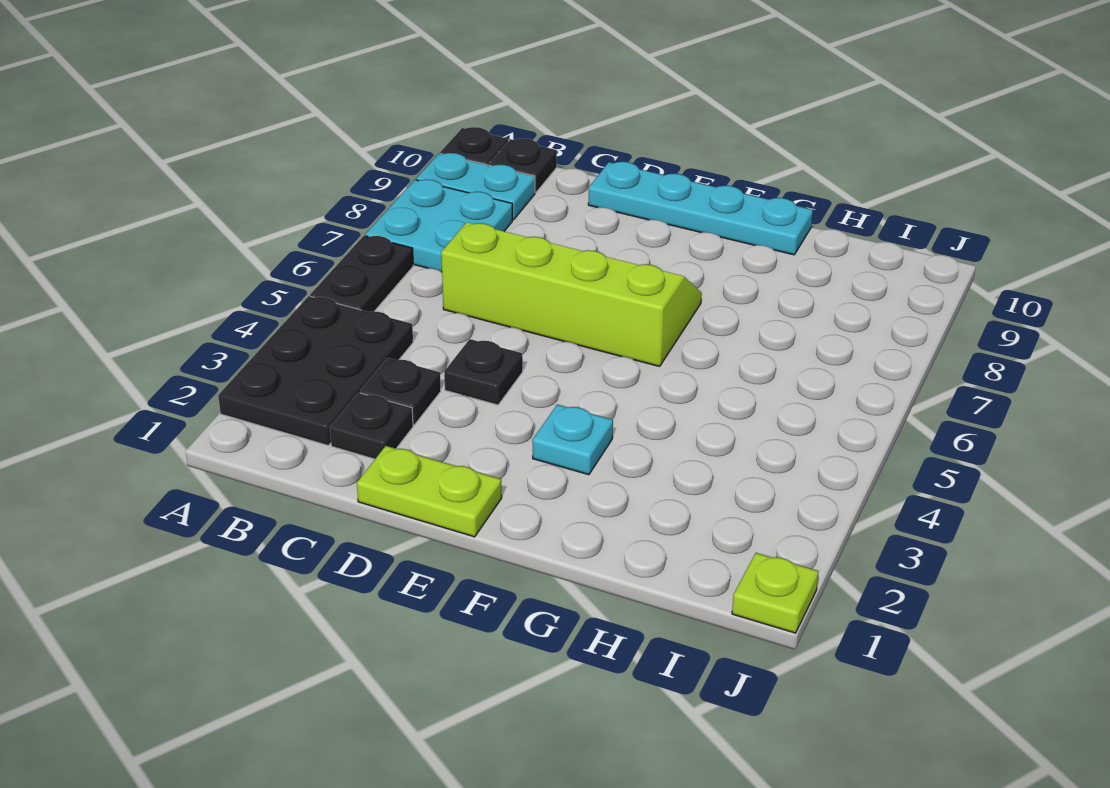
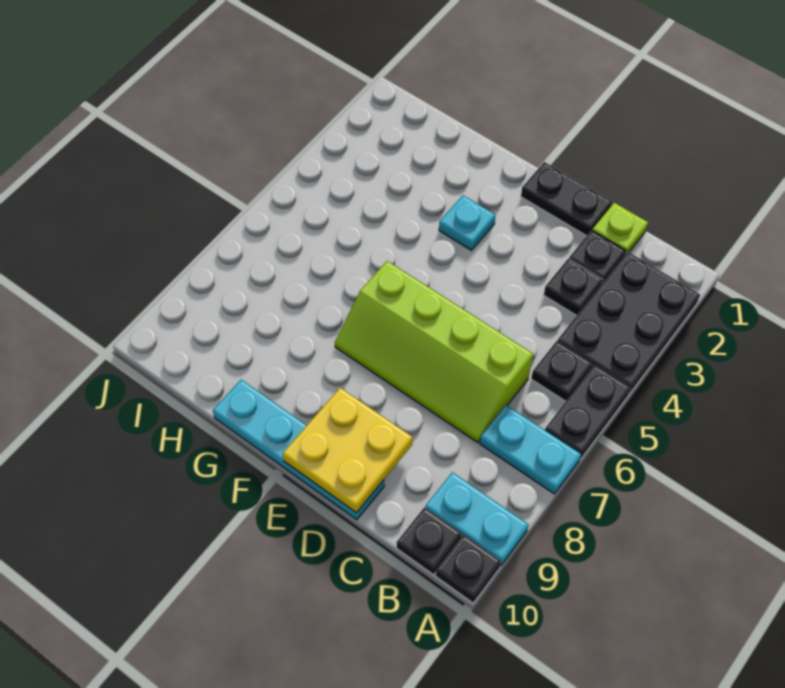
cyan 2x2 plate [365,179,512,272] -> cyan 1x2 plate [480,405,581,494]
lime 1x2 plate [357,446,502,537] -> black 1x2 plate [521,162,612,236]
black 1x1 plate [444,339,523,405] -> black 1x1 plate moved to [531,341,592,401]
none -> yellow 2x2 plate [283,388,413,513]
lime 1x1 plate [732,553,819,633] -> lime 1x1 plate moved to [592,203,648,254]

